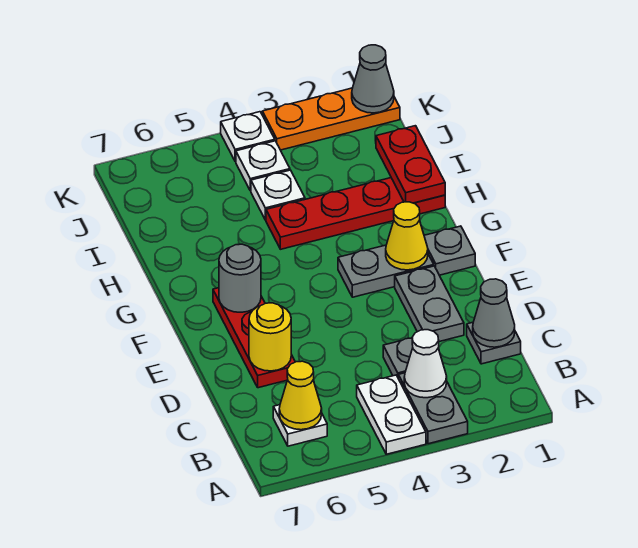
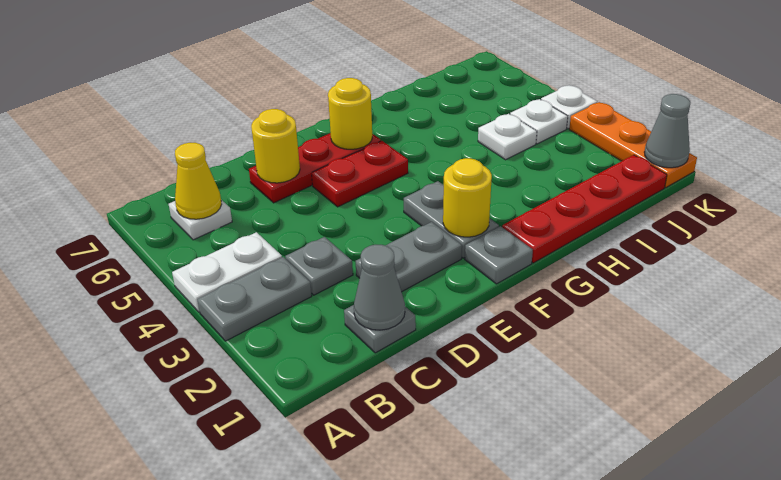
white 1x1 cone [404,330,447,398] -> none
yellow 1x1 cone [386,202,428,270] -> yellow 1x1 round brick [443,158,492,237]
grey 1x1 round brick [219,244,261,312] -> yellow 1x1 round brick [328,78,372,149]
red 1x4 plate [266,178,445,249] -> red 1x4 plate turned to [502,155,667,263]
red 1x2 plate [376,126,445,203] -> red 1x2 plate moved to [312,141,408,207]

